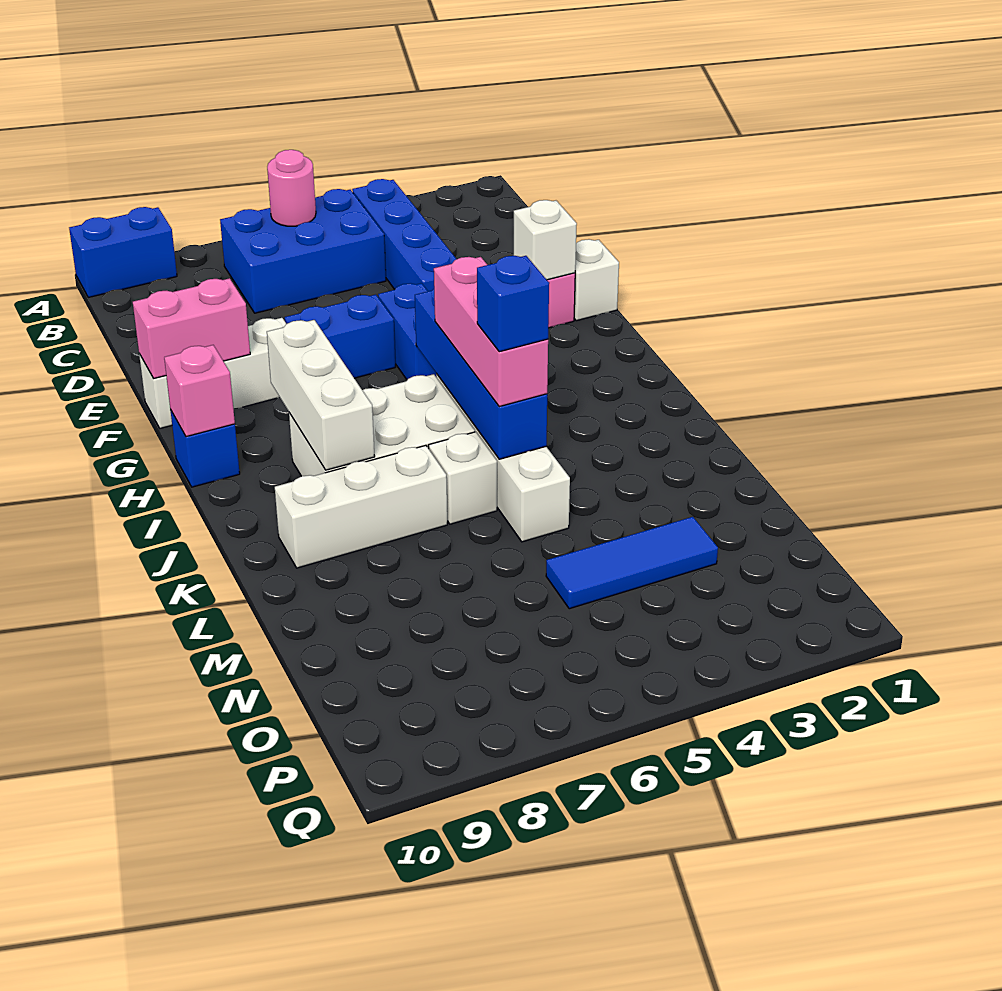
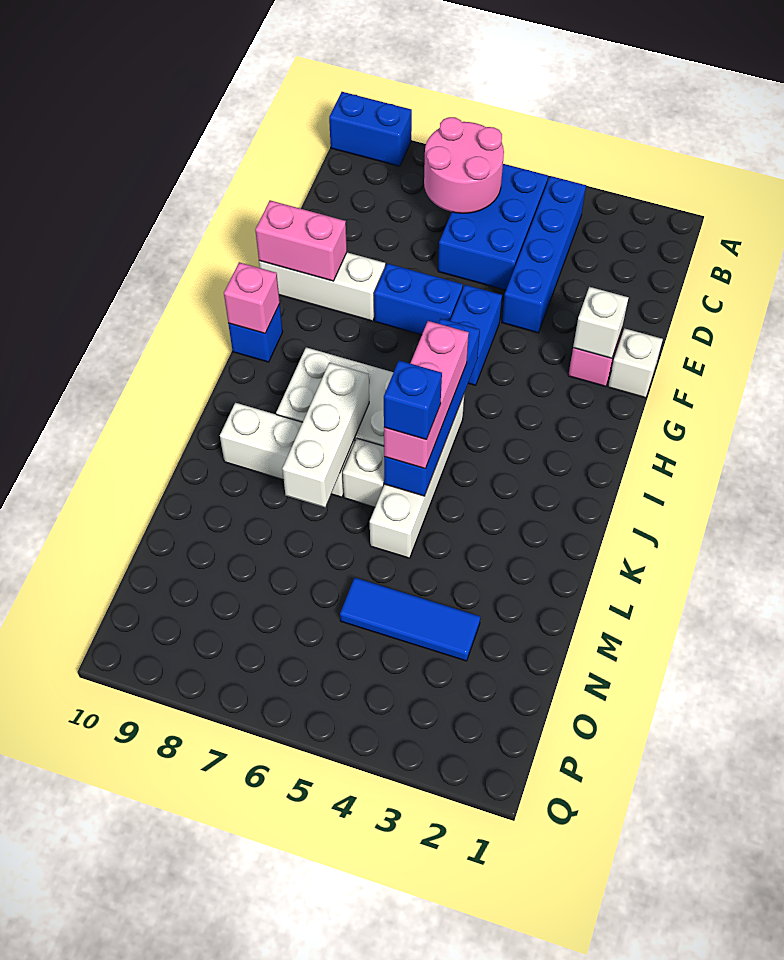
blue 2x3 brick [220,189,386,313] -> blue 2x3 brick turned to [438,164,548,290]
pink 1x1 round brick [267,150,316,226] -> pink 2x2 round brick [424,117,504,213]
white 1x3 brick [267,320,375,470] -> white 1x3 brick moved to [282,363,369,507]

